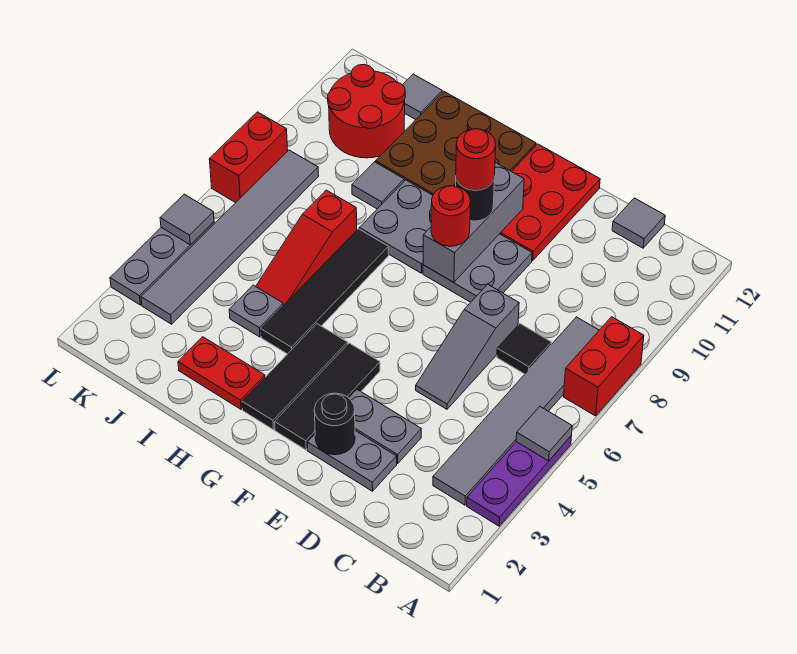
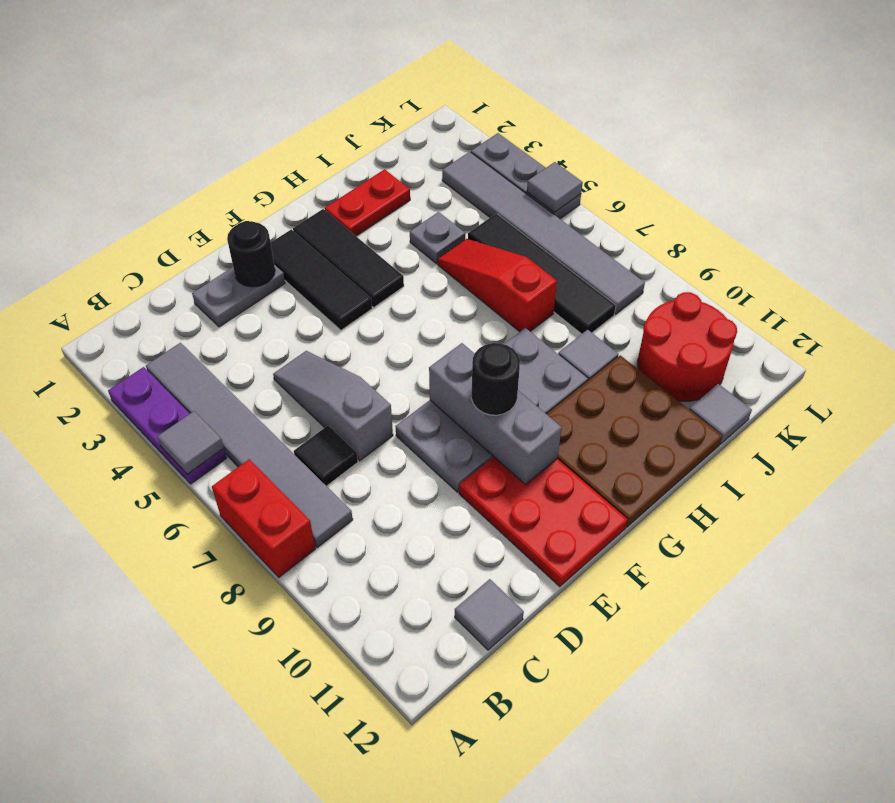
grey 1x2 plate [349,390,421,464] -> none
red 1x1 round brick [431,186,471,246] -> none
red 1x1 round brick [456,129,496,190] -> none
black 1x4 tile [261,229,389,354] -> black 1x4 tile moved to [468,214,616,334]
red 1x2 brick [209,112,288,203] -> none

